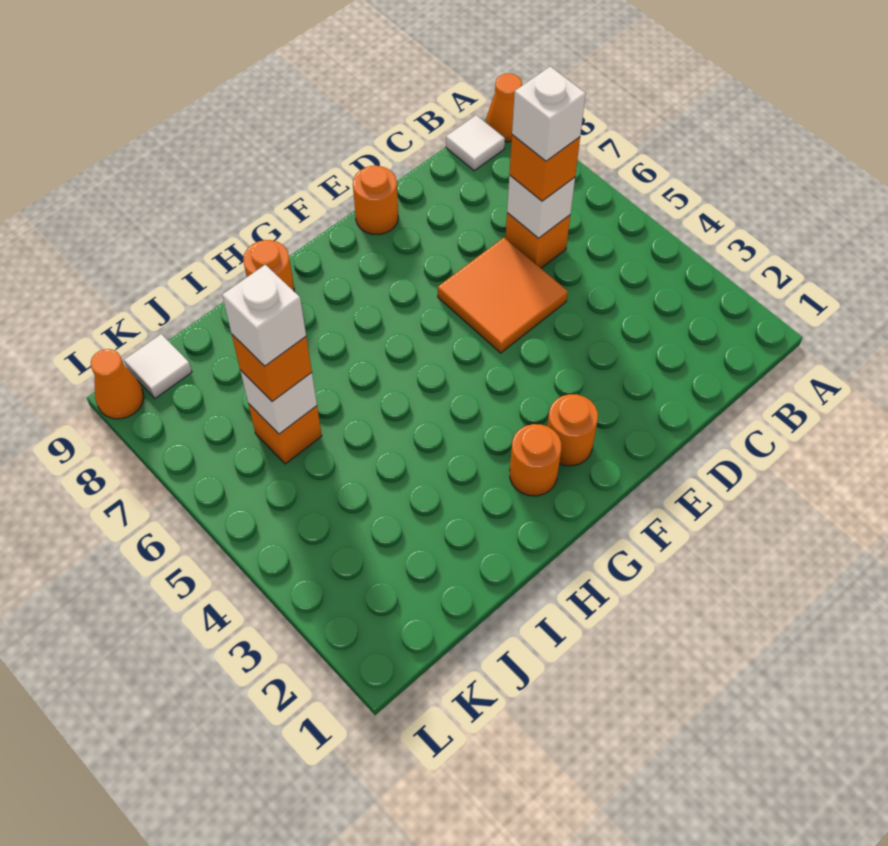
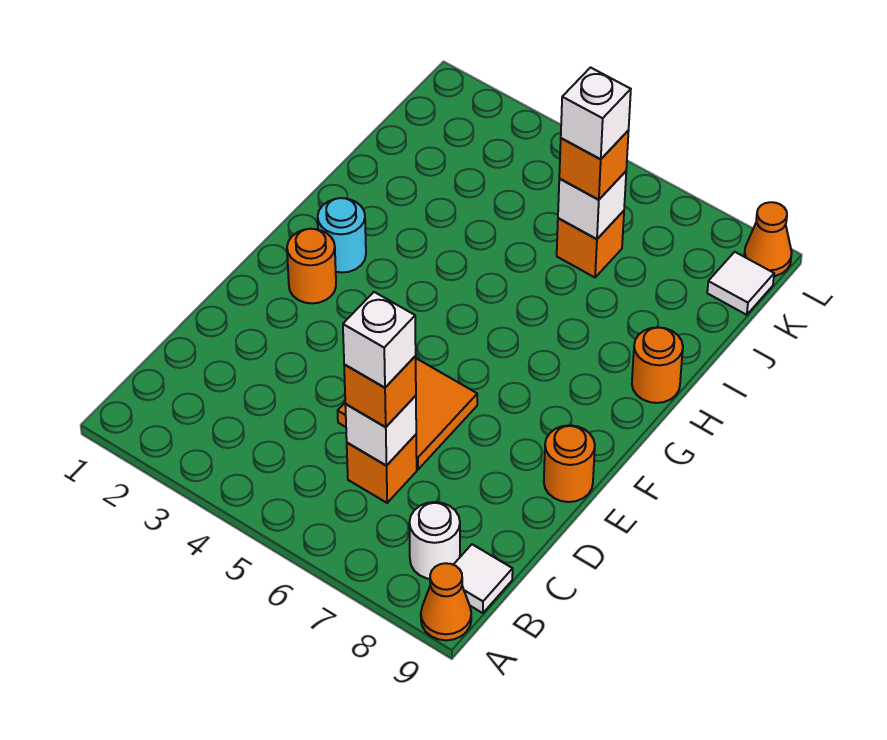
none -> white 1x1 round brick [409,502,460,579]
orange 1x1 round brick [510,424,561,496] -> cyan 1x1 round brick [318,198,366,273]

